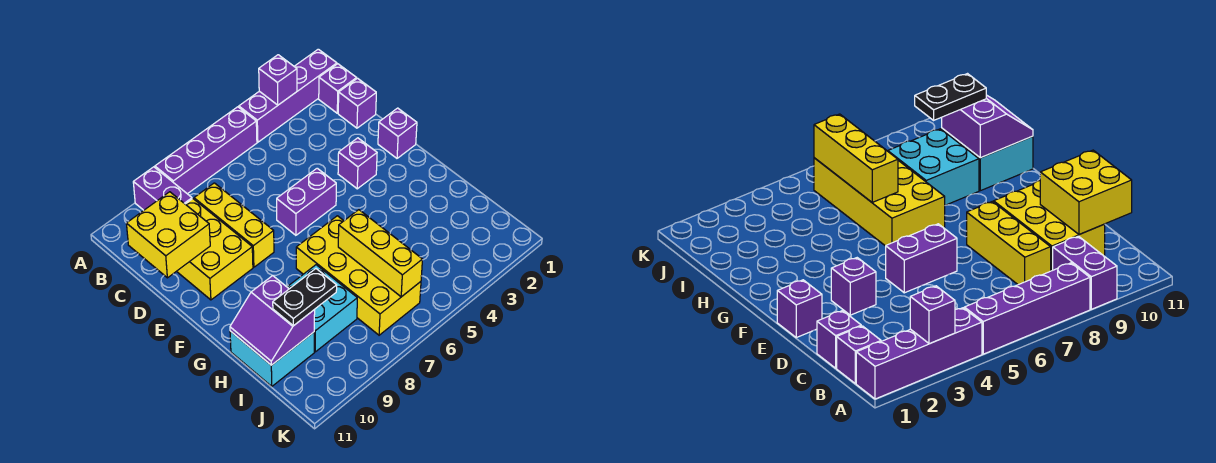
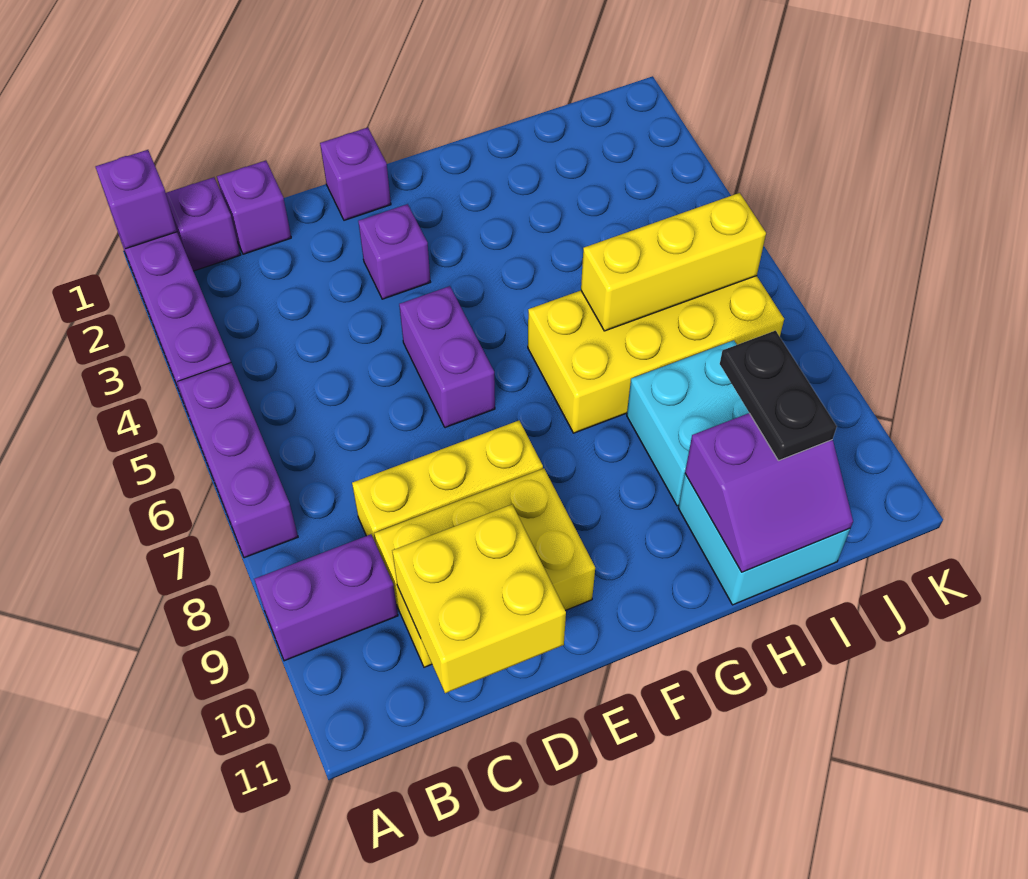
purple 1x1 brick [259,55,297,105] -> purple 1x1 brick moved to [96,150,177,249]
purple 1x4 brick [155,107,257,194] -> purple 1x3 brick [177,363,298,558]

